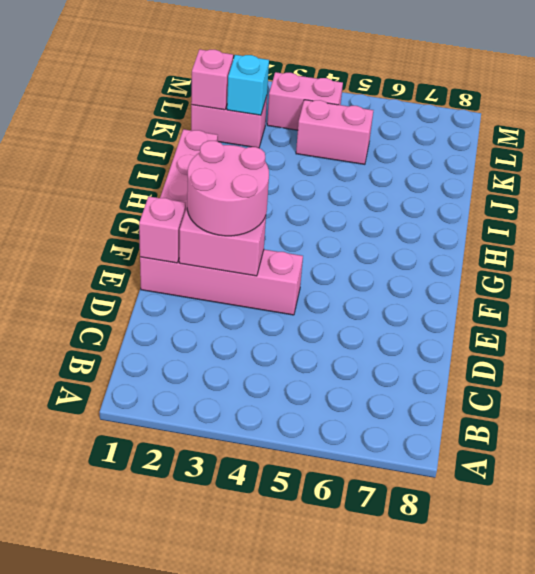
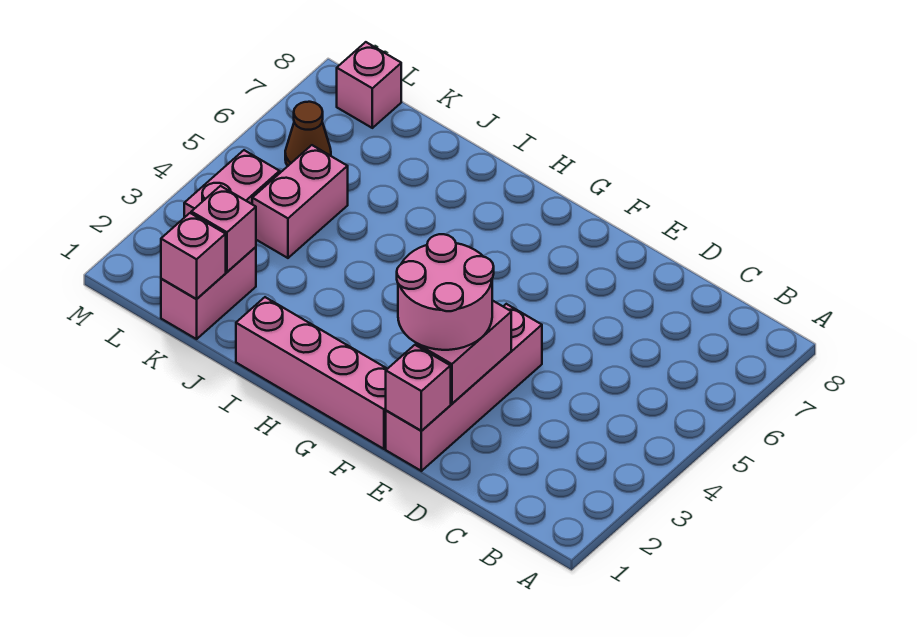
cyan 1x1 brick [227,55,269,115] -> pink 1x1 brick [191,186,256,272]
none -> brown 1x1 cone [285,102,331,166]
none -> pink 1x1 brick [337,42,401,128]

